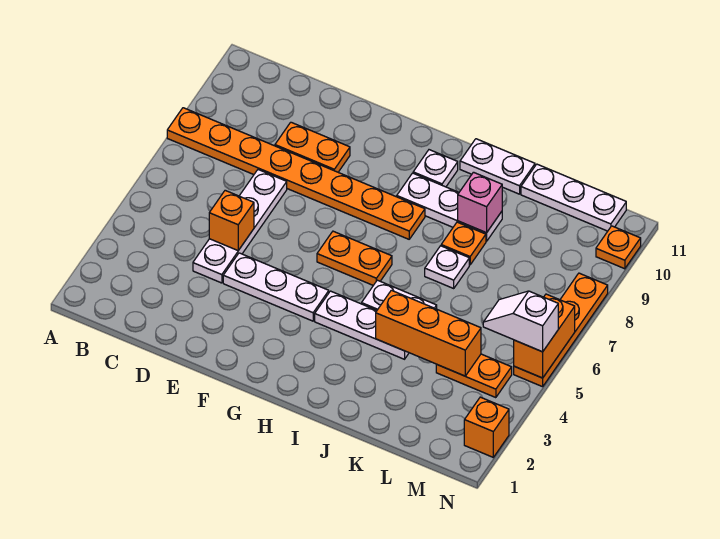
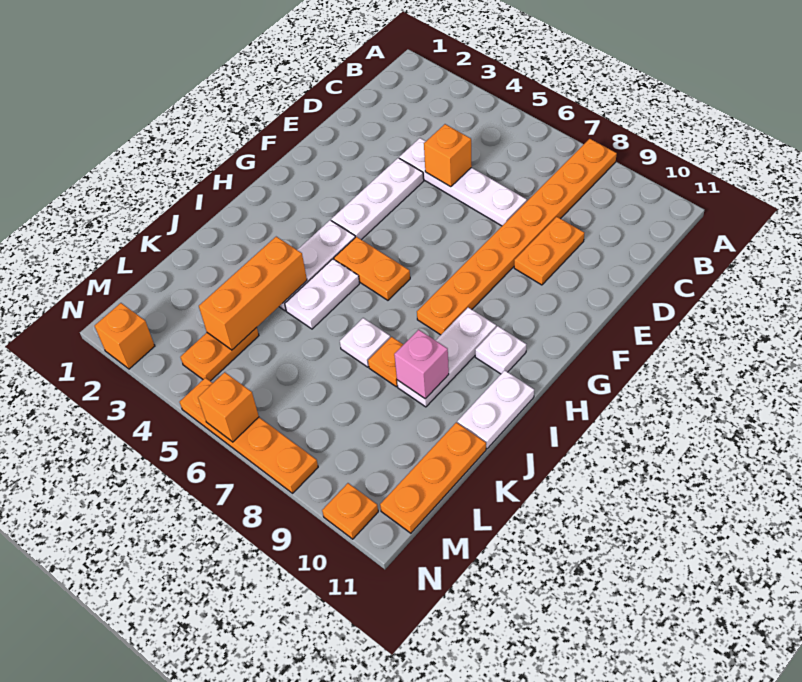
orange 1x2 plate [317,231,392,285] -> orange 1x2 plate turned to [334,237,410,300]
white 1x3 plate [521,164,626,231] -> orange 1x3 plate [380,422,486,533]
white 1x2 slope [483,291,558,352] -> none
orange 1x2 brick [514,294,575,378] -> orange 1x1 brick [198,372,259,442]

